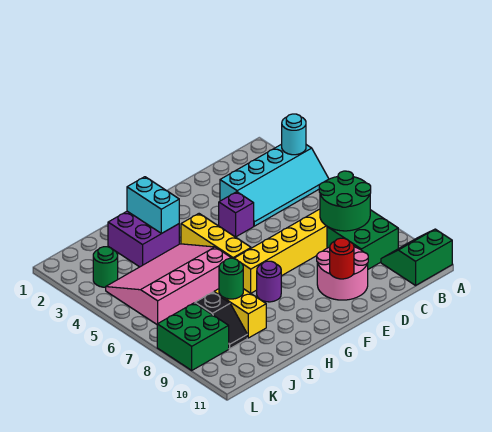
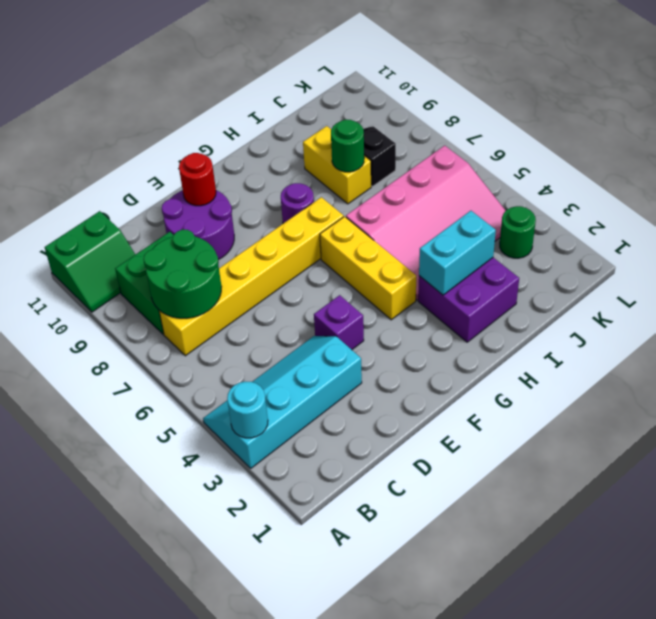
pink 2x2 round brick [317,247,368,300] -> purple 2x2 round brick [162,190,234,260]
cyan 1x2 brick [127,177,179,234] -> cyan 1x2 brick turned to [419,211,496,295]
green 2x2 brick [157,303,229,370] -> none

